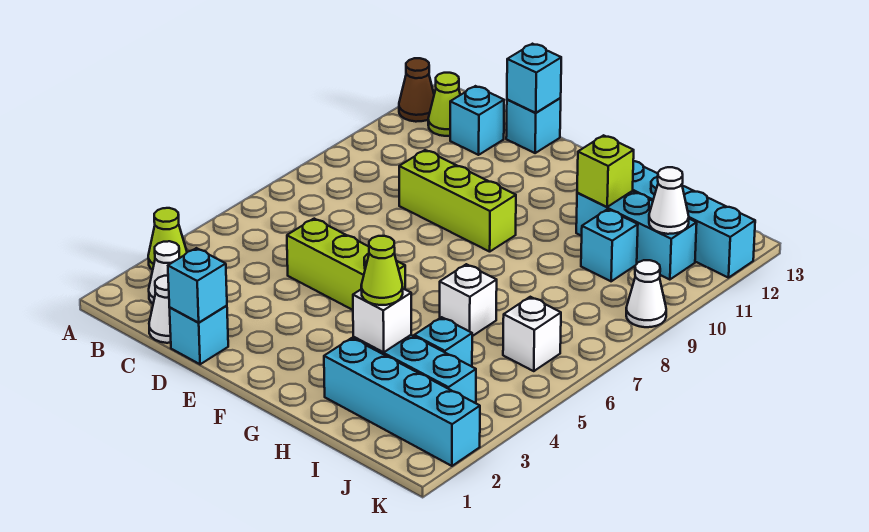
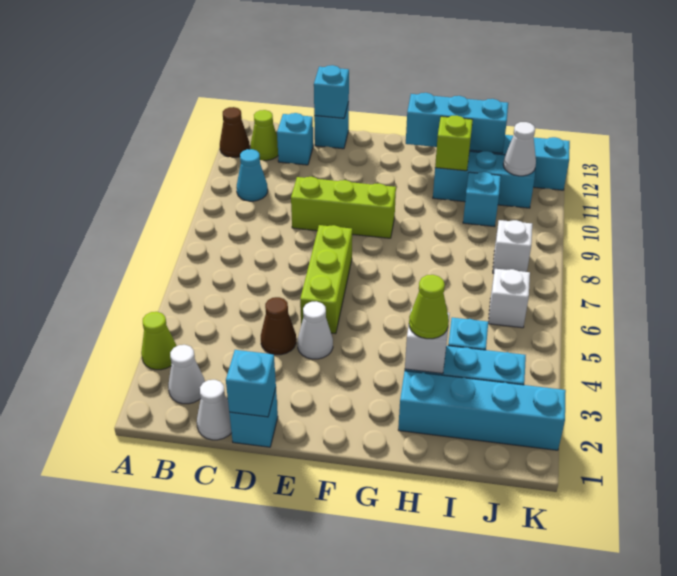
none -> cyan 1x1 cone [236,149,268,201]
none -> brown 1x1 cone [261,297,296,355]
lime 1x3 brick [287,219,405,310] -> lime 1x3 brick turned to [300,225,352,334]
none -> cyan 1x3 brick [406,93,508,153]
white 1x1 brick [440,264,497,336] -> white 1x1 brick moved to [493,220,532,273]
white 1x1 cone [626,260,666,327] -> white 1x1 cone moved to [297,301,333,359]

